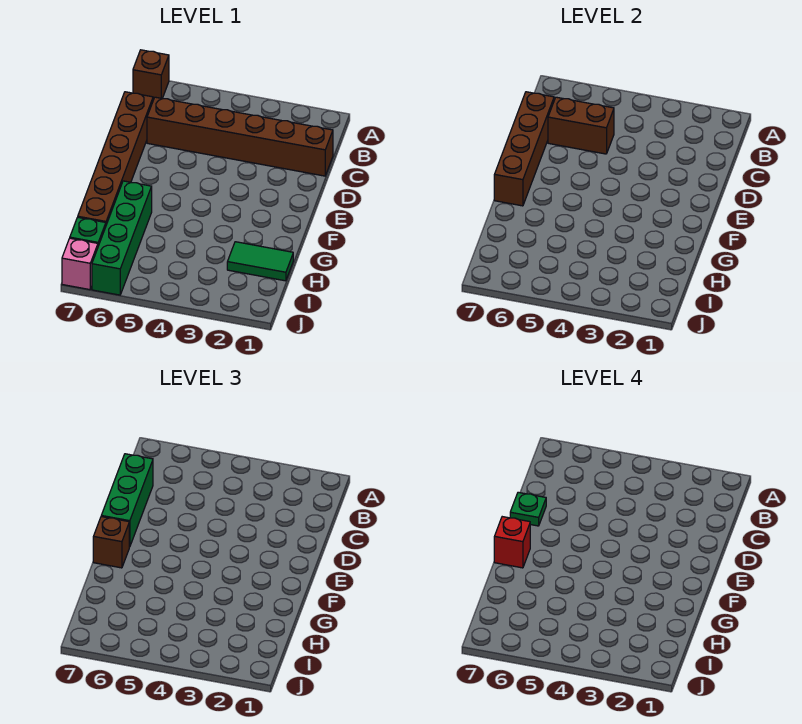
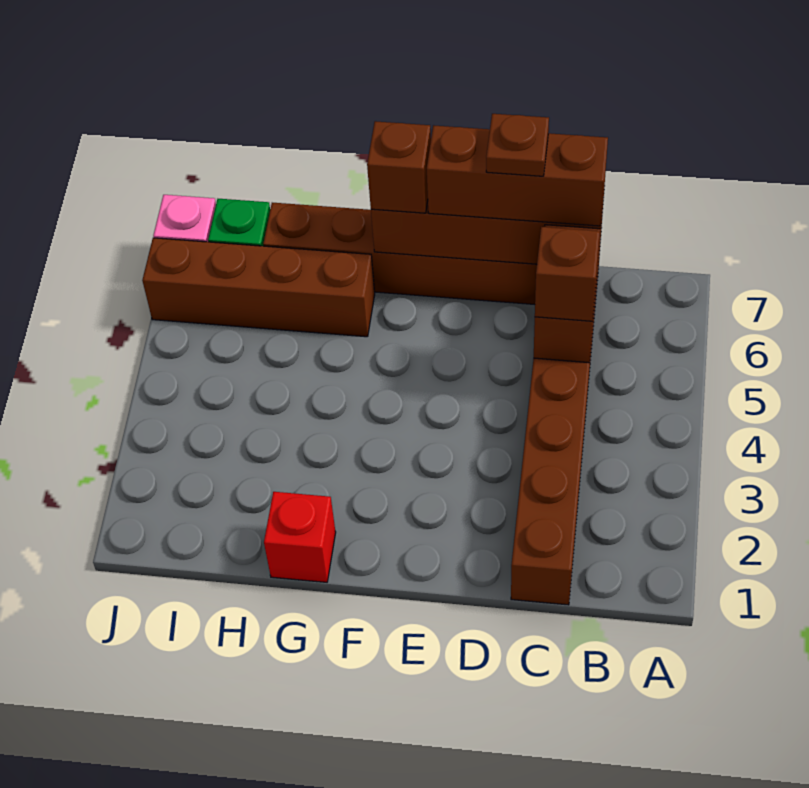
brown 1x1 brick [133,50,169,100] -> brown 1x1 brick moved to [535,227,600,321]
green 1x3 brick [101,454,153,547] -> brown 1x3 brick [427,125,608,226]
green 1x1 plate [510,492,546,526] -> brown 1x1 plate [486,114,549,176]
red 1x1 brick [494,517,530,568] -> red 1x1 brick moved to [264,492,336,582]
green 1x4 brick [92,181,152,295] -> brown 1x4 brick [142,238,375,337]
green 1x2 tile [227,242,293,281] -> none

